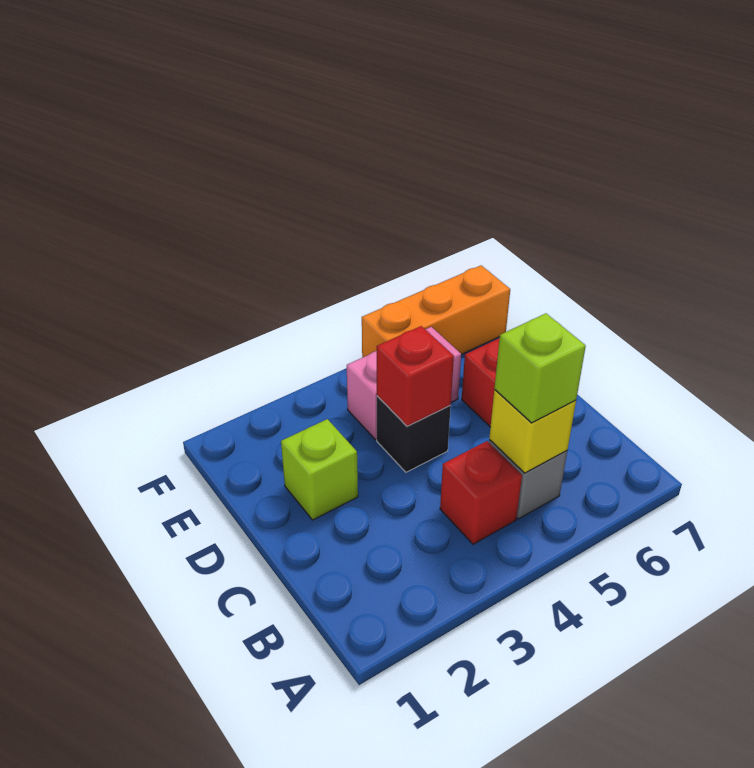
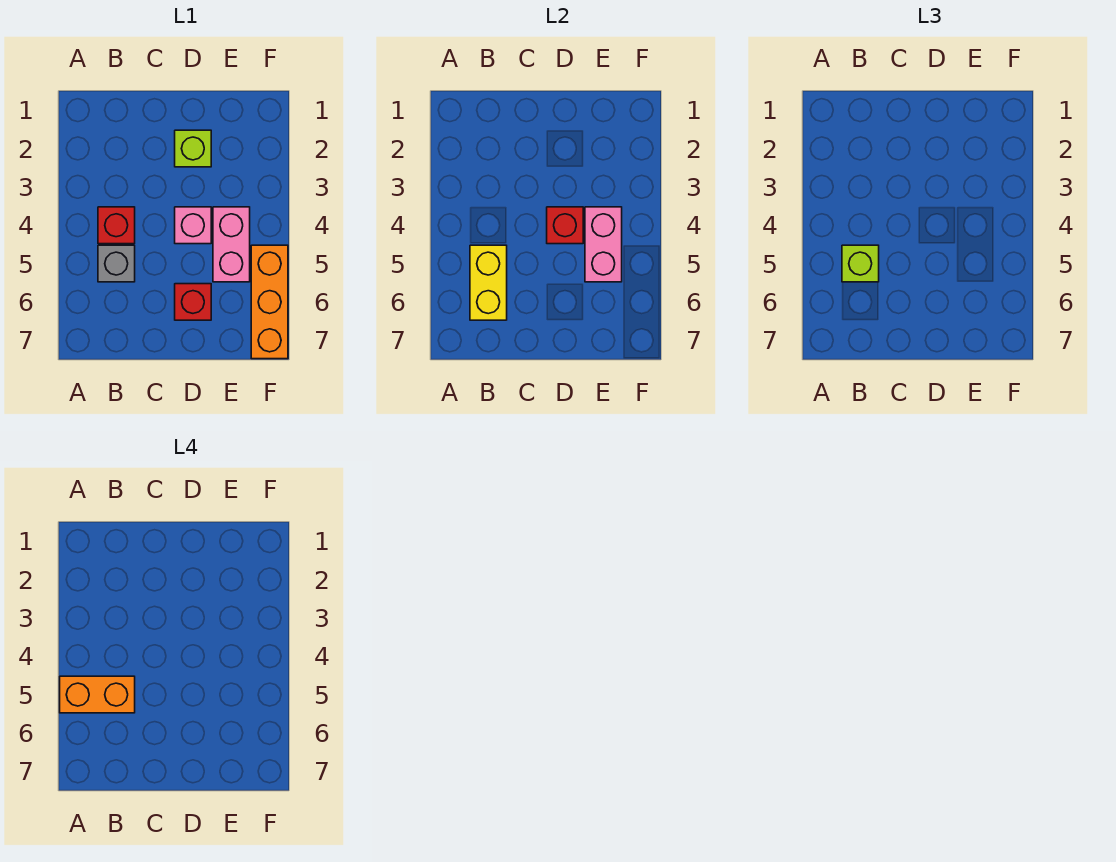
none -> orange 1x2 brick [60,676,135,713]
yellow 1x1 brick [489,390,576,473] -> yellow 1x2 brick [470,245,507,320]
black 1x1 brick [377,396,451,472] -> pink 1x1 brick [175,207,211,244]
none -> pink 1x2 brick [585,207,622,282]

